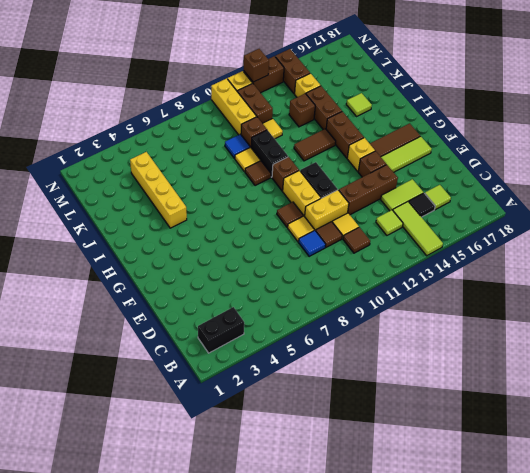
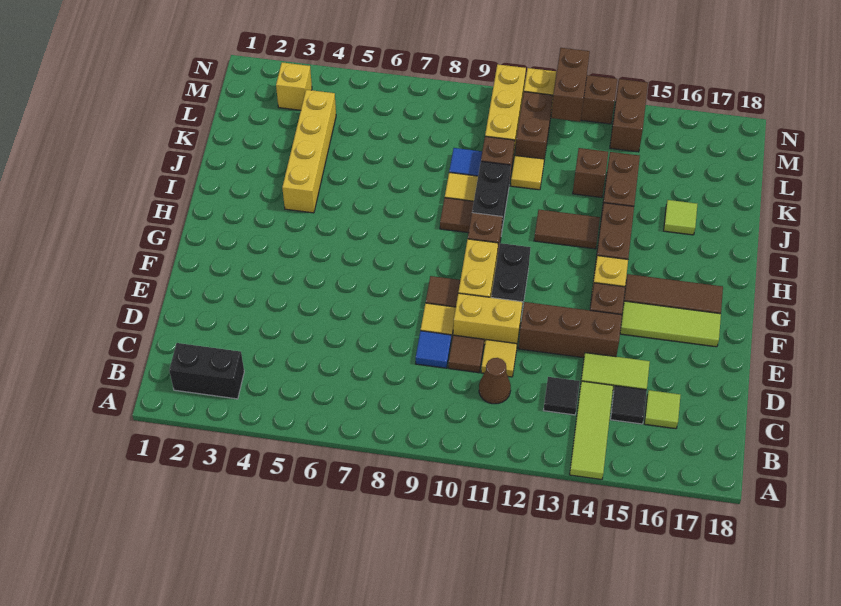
brown 1x1 tile [343,227,370,253] -> brown 1x1 cone [479,358,511,404]
lime 1x1 tile [376,210,403,235] -> black 1x1 tile [544,377,580,415]
yellow 1x1 brick [295,73,321,97] -> yellow 1x1 brick moved to [276,62,312,110]
brown 1x1 brick [244,49,269,82] -> brown 1x2 brick [551,48,590,122]

